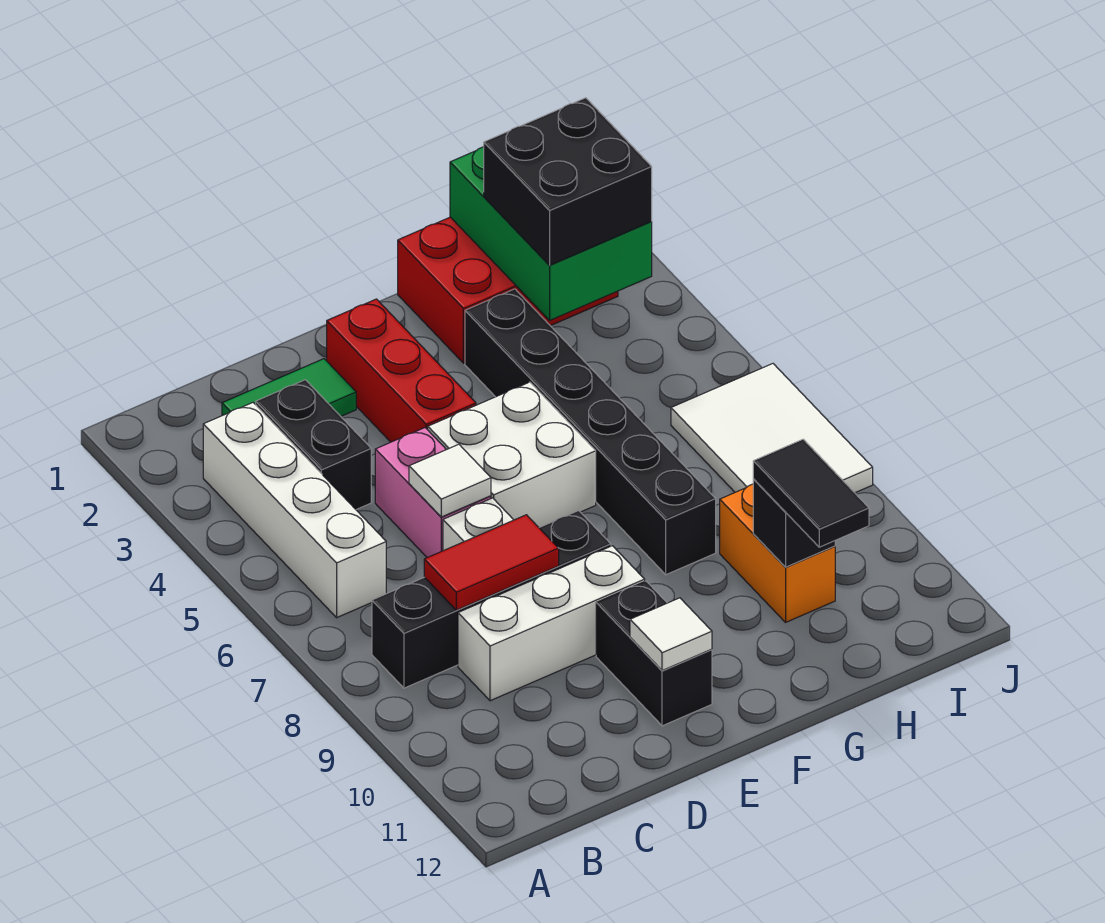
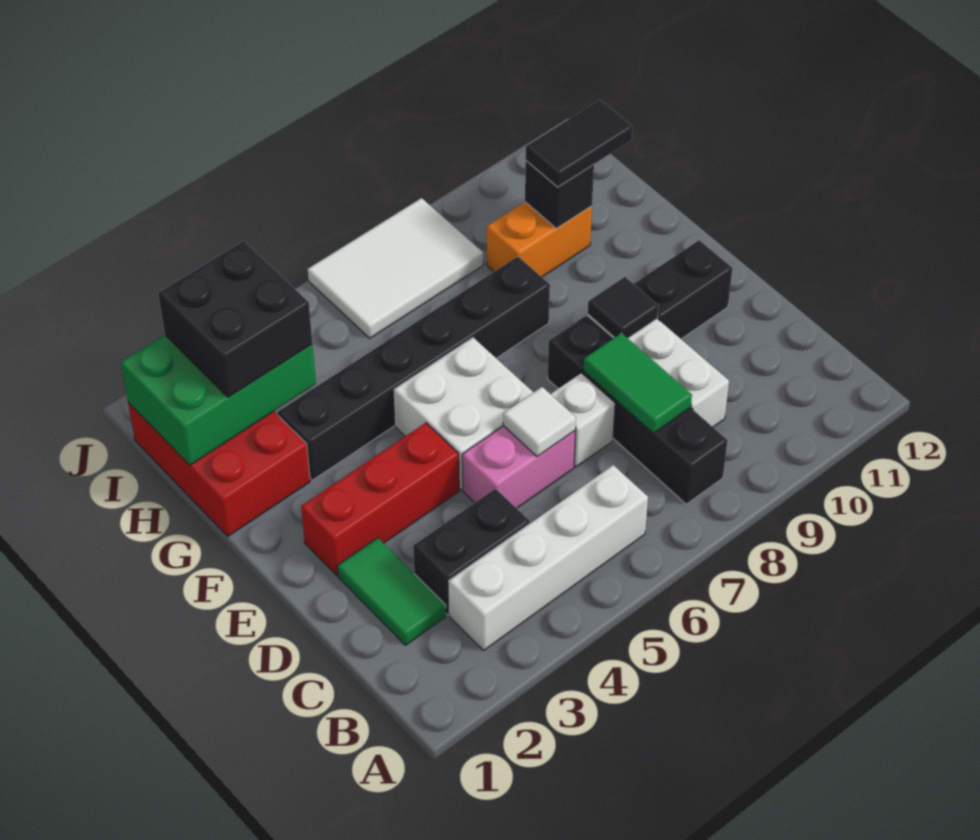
red 1x2 tile [424,515,559,610] -> green 1x2 tile [584,333,692,433]
none -> black 1x1 tile [588,277,658,338]
white 1x1 tile [630,598,712,671] -> none

